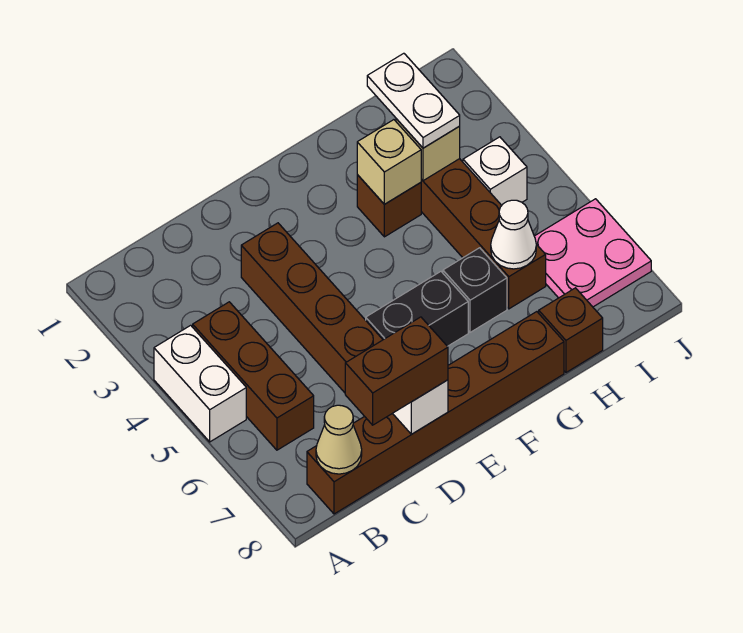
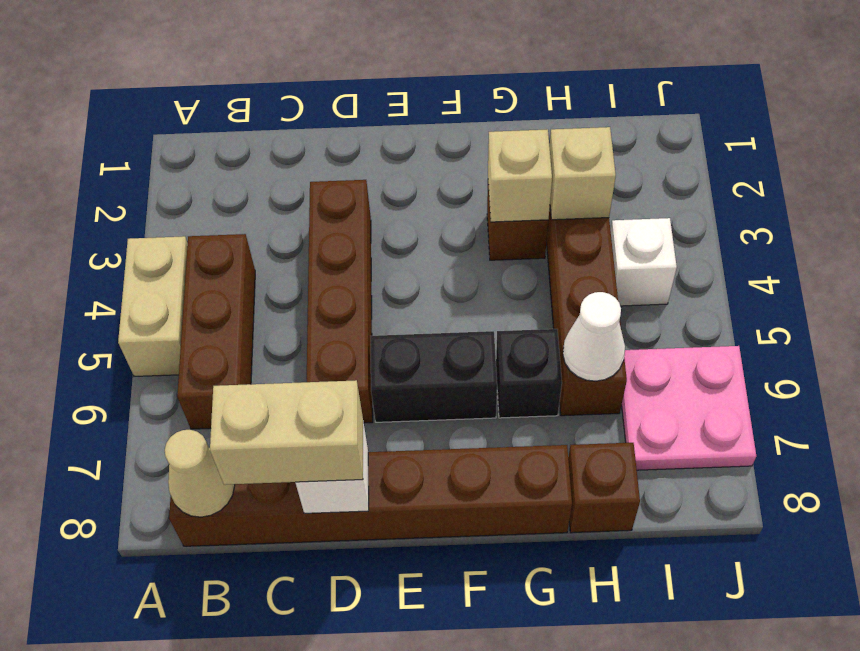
white 1x2 brick [154,325,246,442] -> tan 1x2 brick [118,236,188,376]
brown 1x2 brick [345,317,448,425] -> tan 1x2 brick [210,380,363,485]
white 1x2 plate [367,53,460,148] -> none

